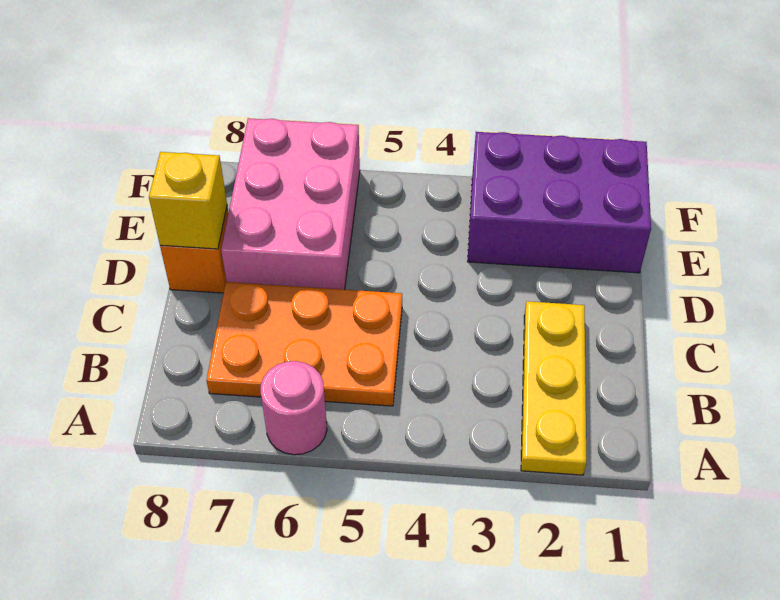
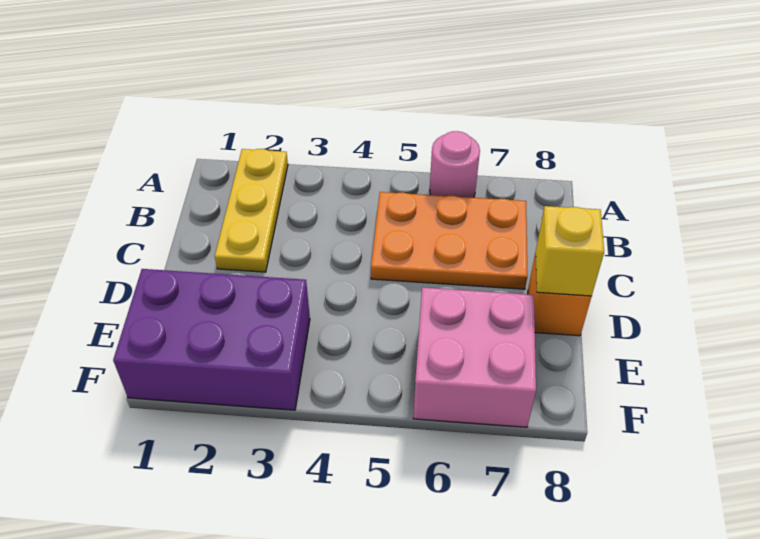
pink 2x3 brick [221,118,360,290] -> pink 2x2 brick [413,287,536,427]

